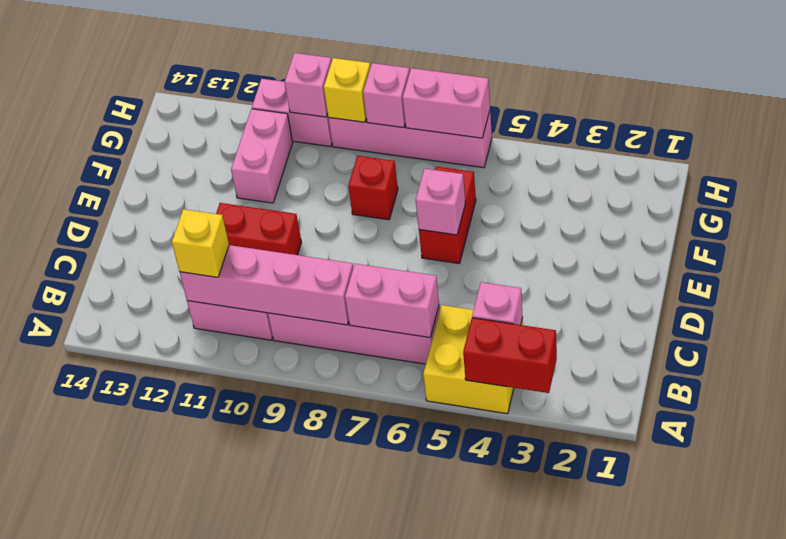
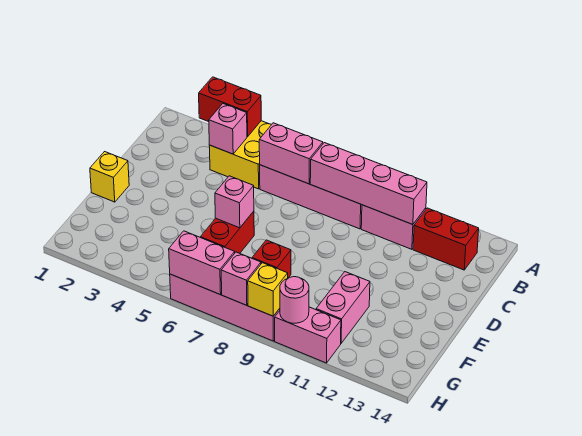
yellow 1x1 brick [172,209,229,277] -> yellow 1x1 brick moved to [90,152,129,202]
red 1x2 brick [216,203,301,255] -> red 1x2 brick moved to [413,208,479,270]
pink 1x1 brick [285,53,332,117] -> pink 1x1 round brick [280,277,309,323]

